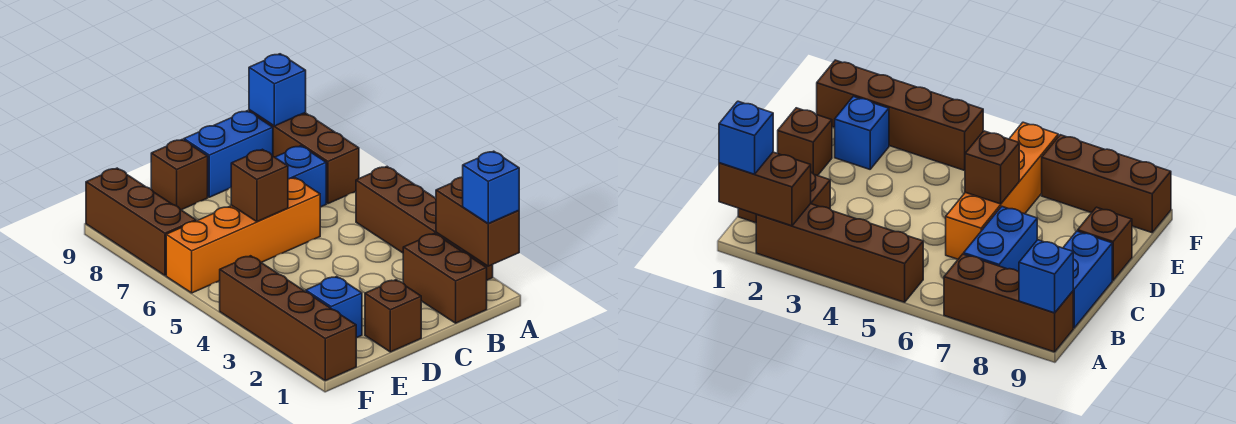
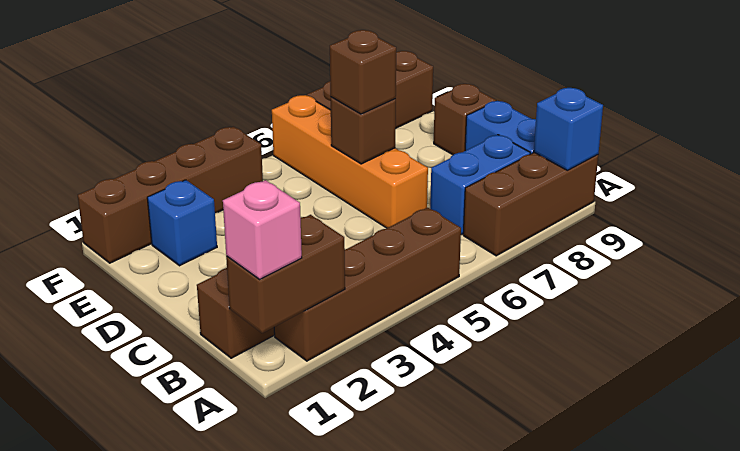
blue 1x1 brick [463,151,519,223] -> pink 1x1 brick [223,180,302,279]
blue 1x2 brick [275,146,326,207] -> blue 1x2 brick turned to [430,135,530,234]
brown 1x1 brick [365,280,421,352] -> brown 1x1 brick moved to [330,30,396,114]

